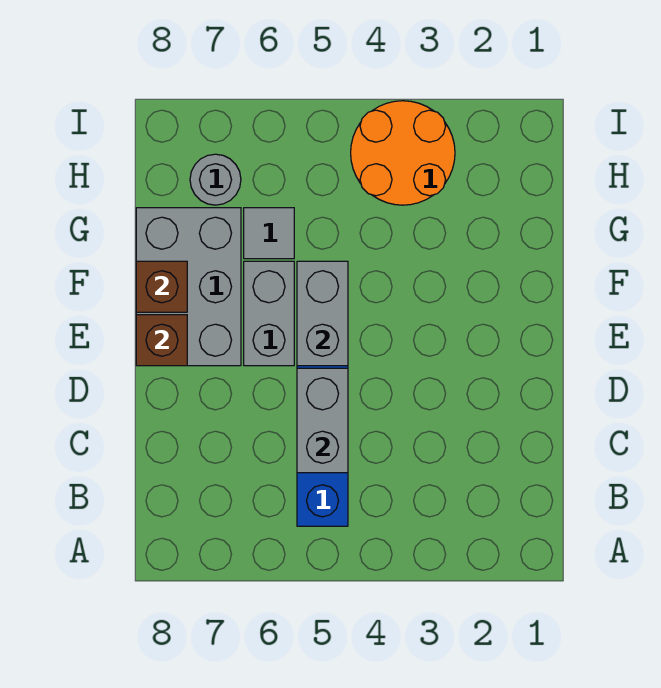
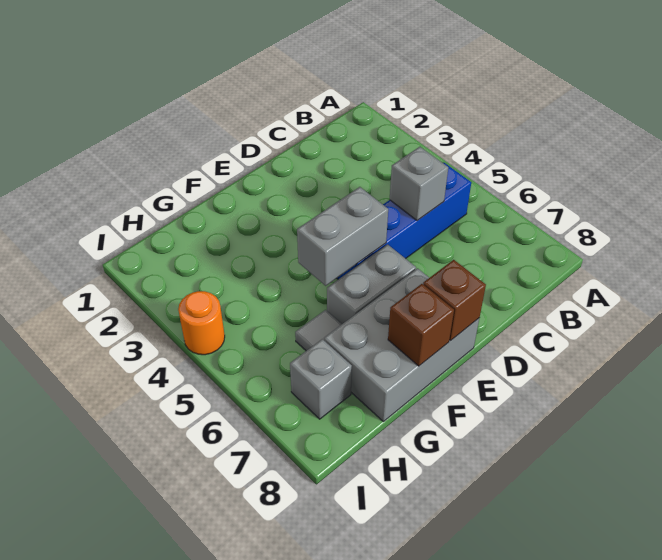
grey 1x2 brick [297,368,348,473] -> grey 1x1 brick [390,147,448,221]
orange 2x2 round brick [351,101,455,205] -> orange 1x1 round brick [178,291,225,355]
grey 1x1 round brick [190,154,241,205] -> grey 1x1 brick [290,339,352,419]

